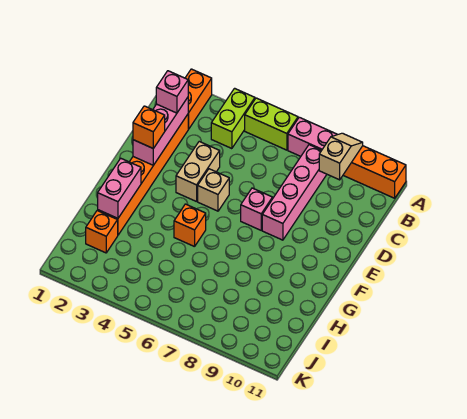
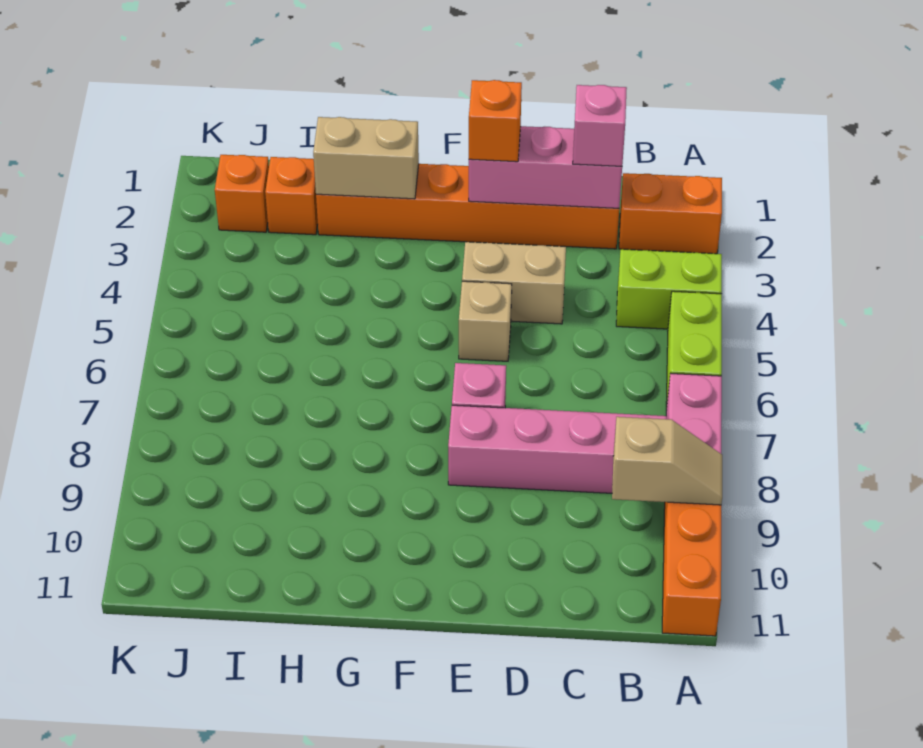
pink 1x2 brick [98,158,141,218] -> tan 1x2 brick [313,117,419,199]
orange 1x1 brick [174,204,206,247] -> orange 1x1 brick moved to [215,155,269,232]

